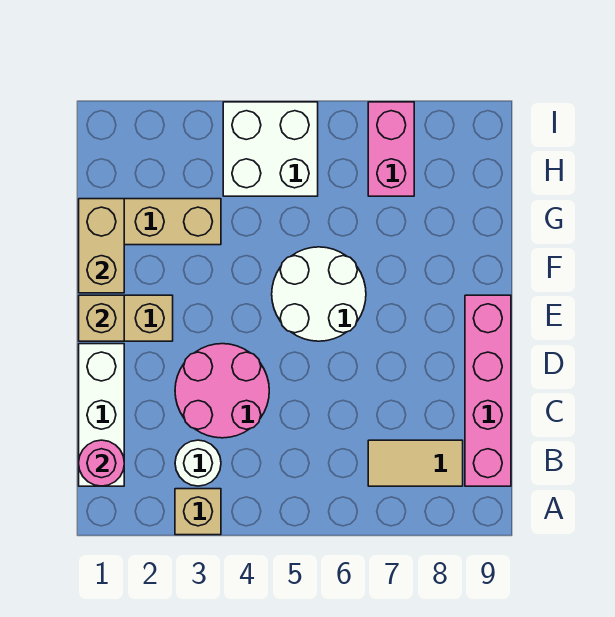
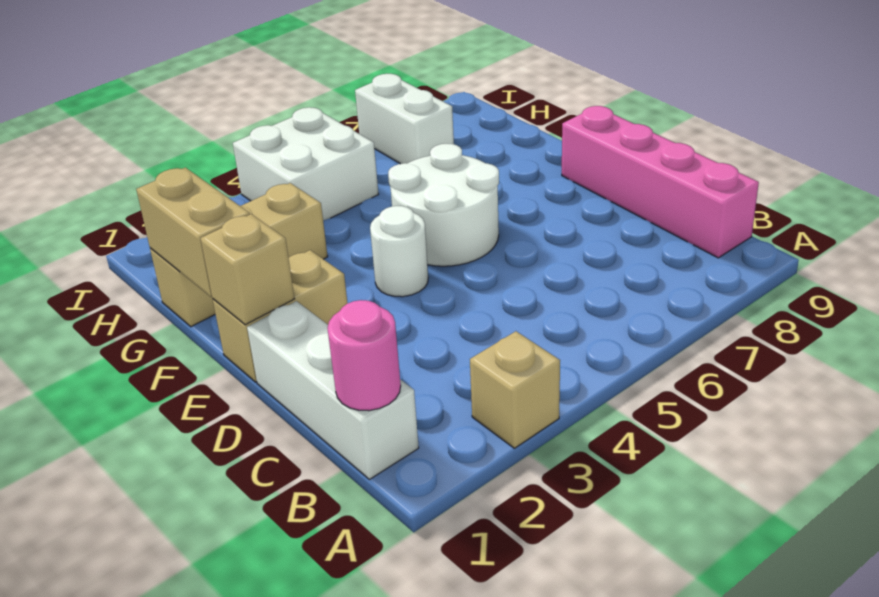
white 1x1 round brick [175,440,221,486] -> white 1x1 round brick moved to [370,206,428,297]
tan 1x2 tile [368,440,463,486] -> none
pink 2x2 round brick [175,344,269,438] -> none
pink 1x2 brick [368,102,414,196] -> white 1x2 brick [355,74,454,164]

